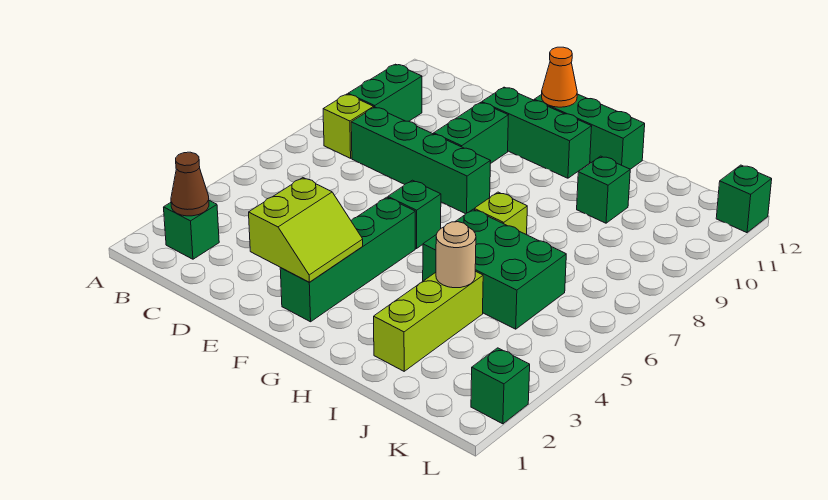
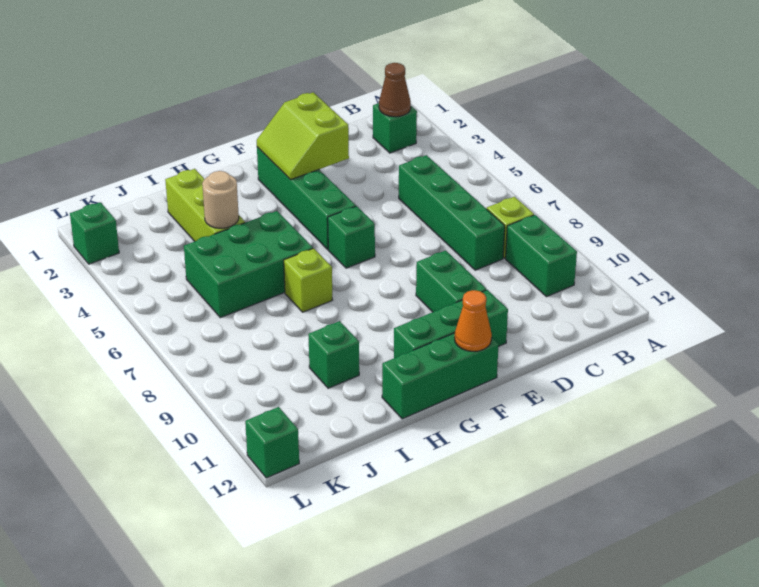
green 1x4 brick [351,107,490,214] -> green 1x4 brick turned to [399,155,505,270]

